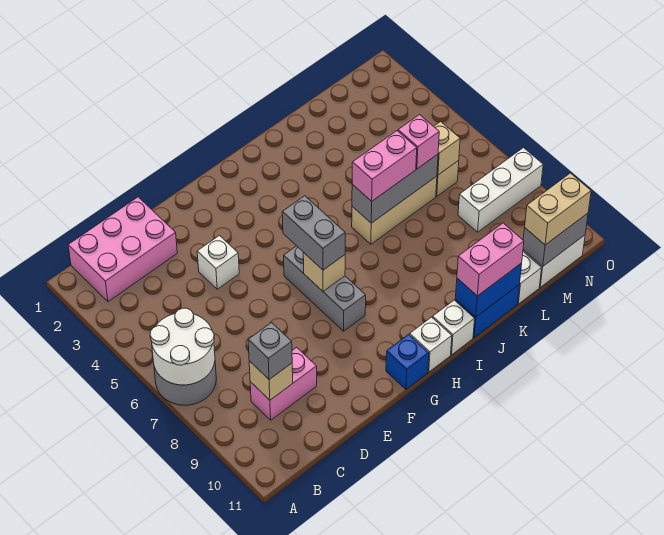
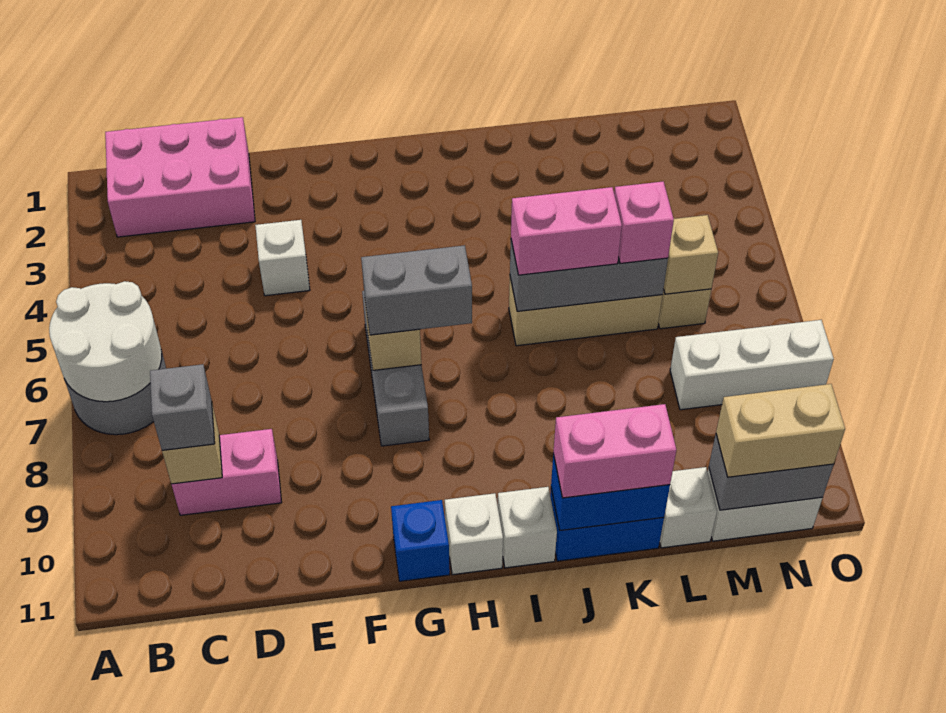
grey 1x2 brick [282,196,345,270] -> grey 1x2 brick turned to [361,245,472,335]

